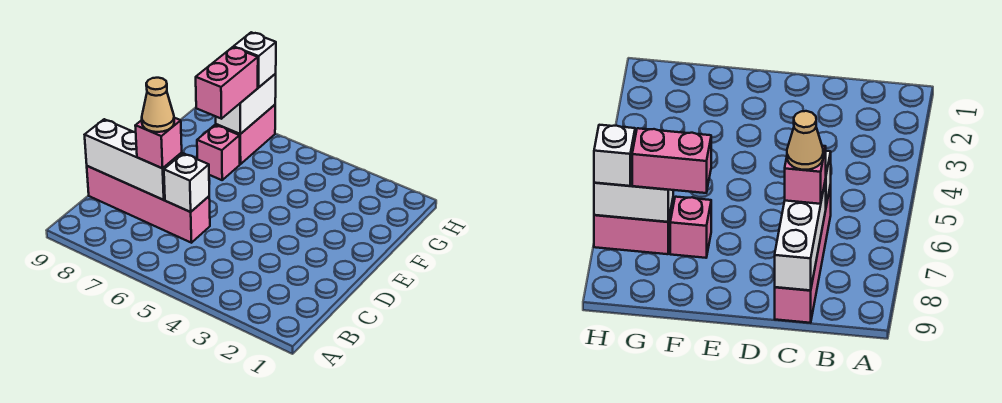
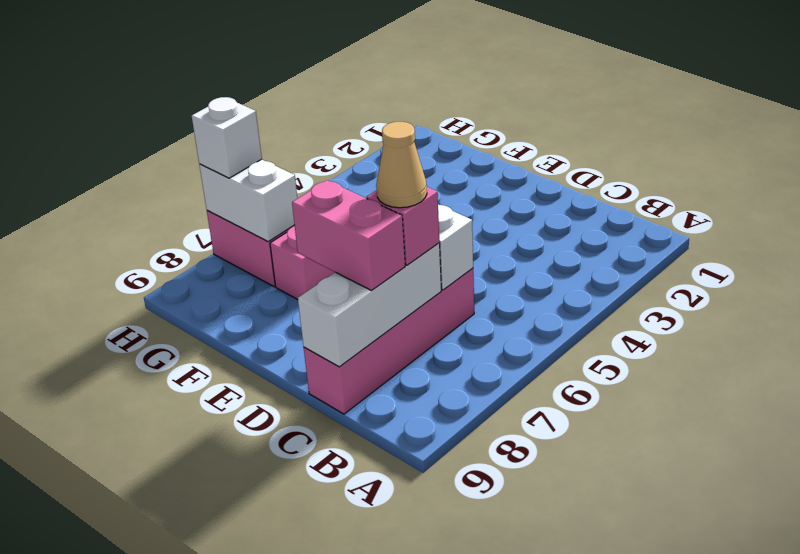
pink 1x2 brick [196,47,258,119] -> pink 1x2 brick moved to [292,180,405,290]

